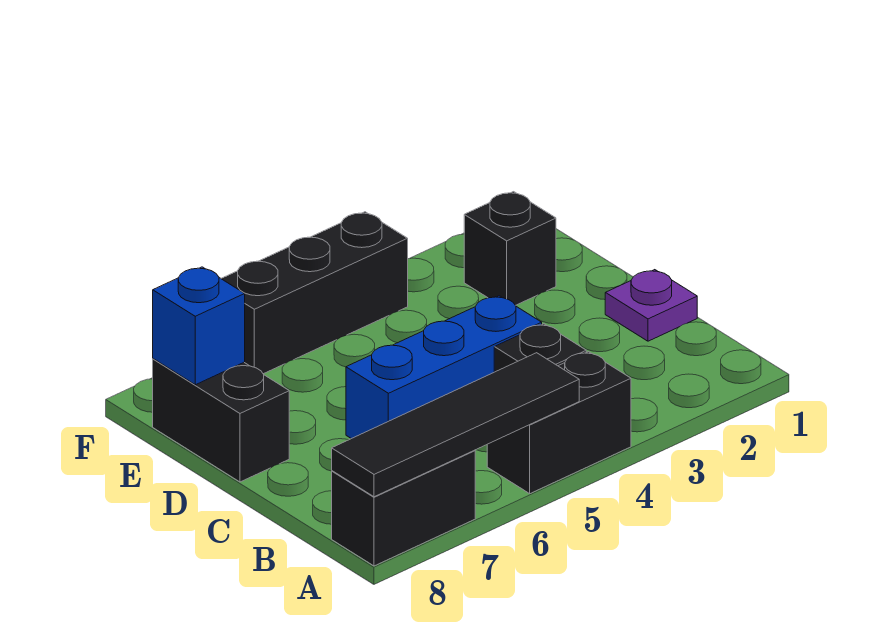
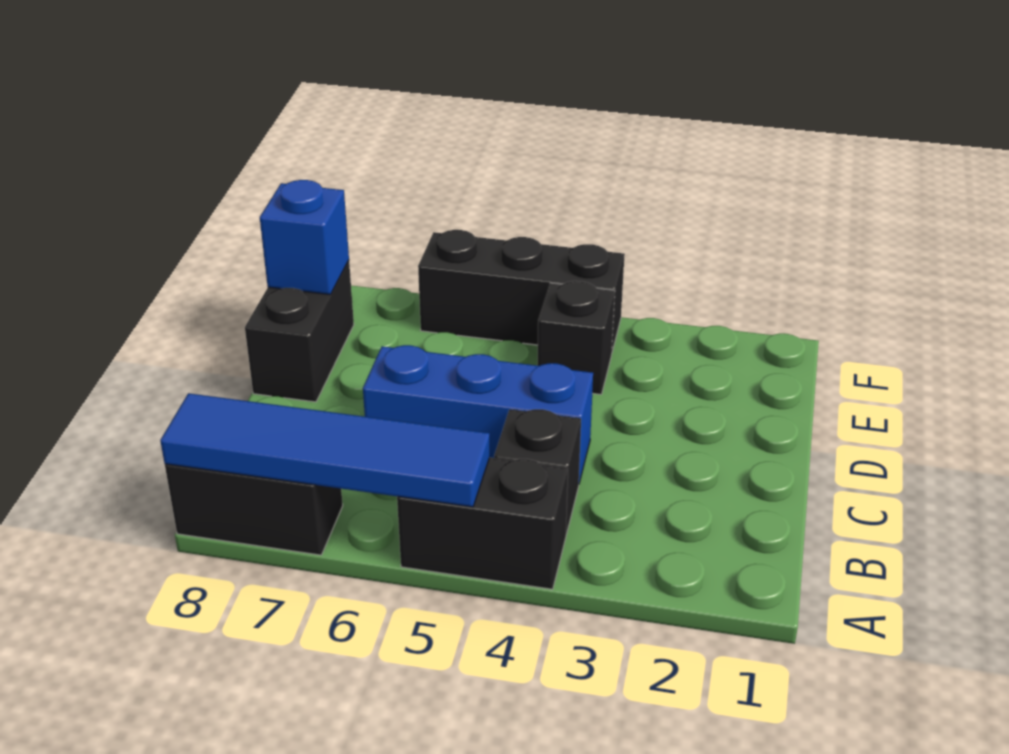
black 1x4 tile [332,353,579,497] -> blue 1x4 tile [160,393,490,507]
purple 1x1 plate [605,270,697,341] -> none
black 1x1 brick [464,192,556,305] -> black 1x1 brick moved to [537,281,615,394]

